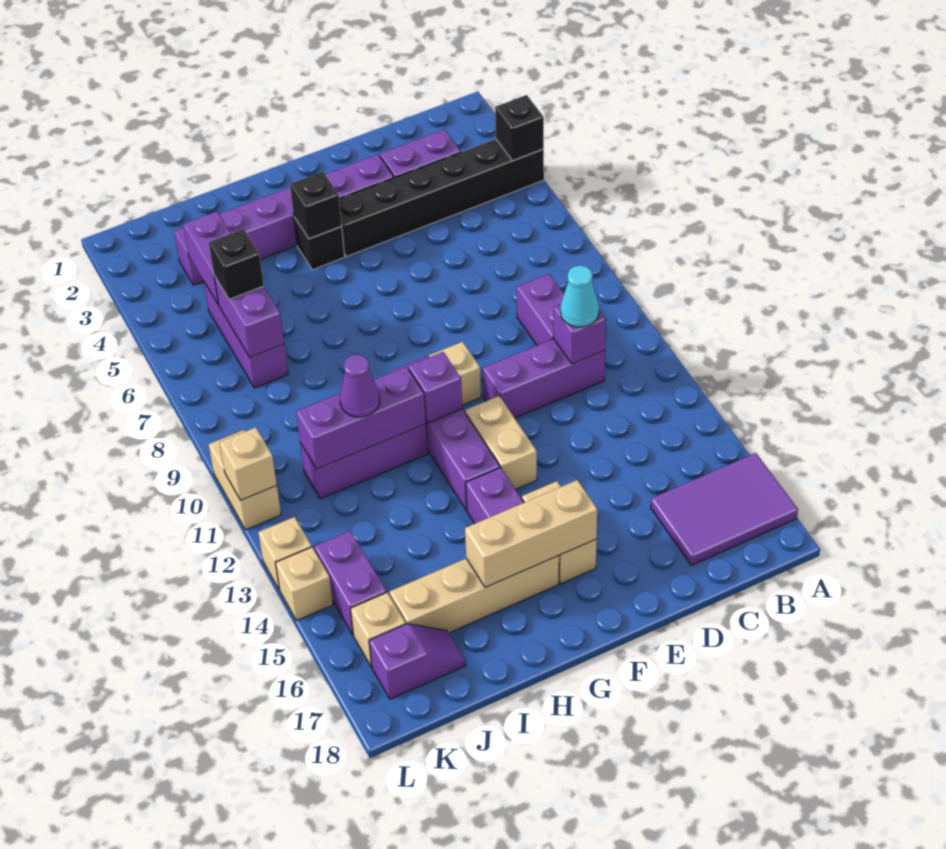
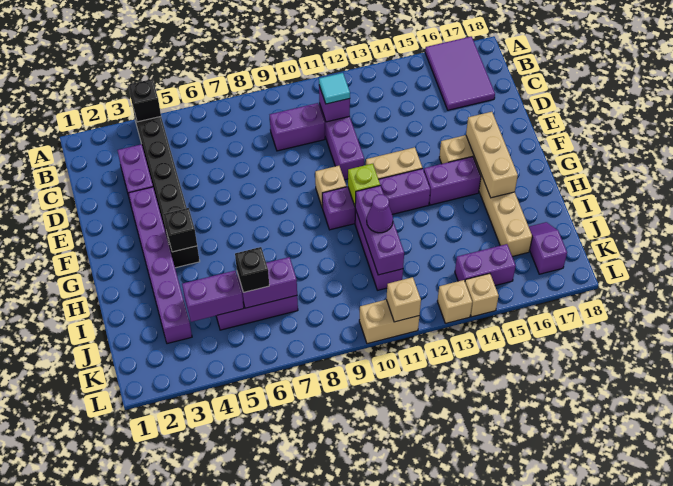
cyan 1x1 cone [561,265,599,327] -> cyan 1x1 tile [319,73,350,104]
purple 1x1 brick [408,352,462,423] -> lime 1x1 brick [348,164,380,206]
tan 1x1 brick [351,592,406,667] -> none

